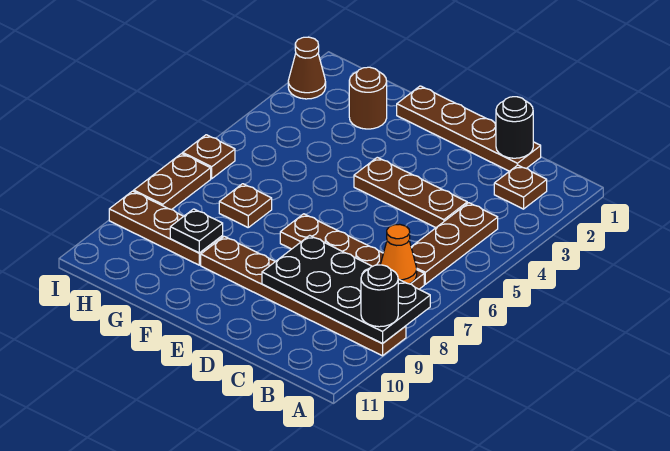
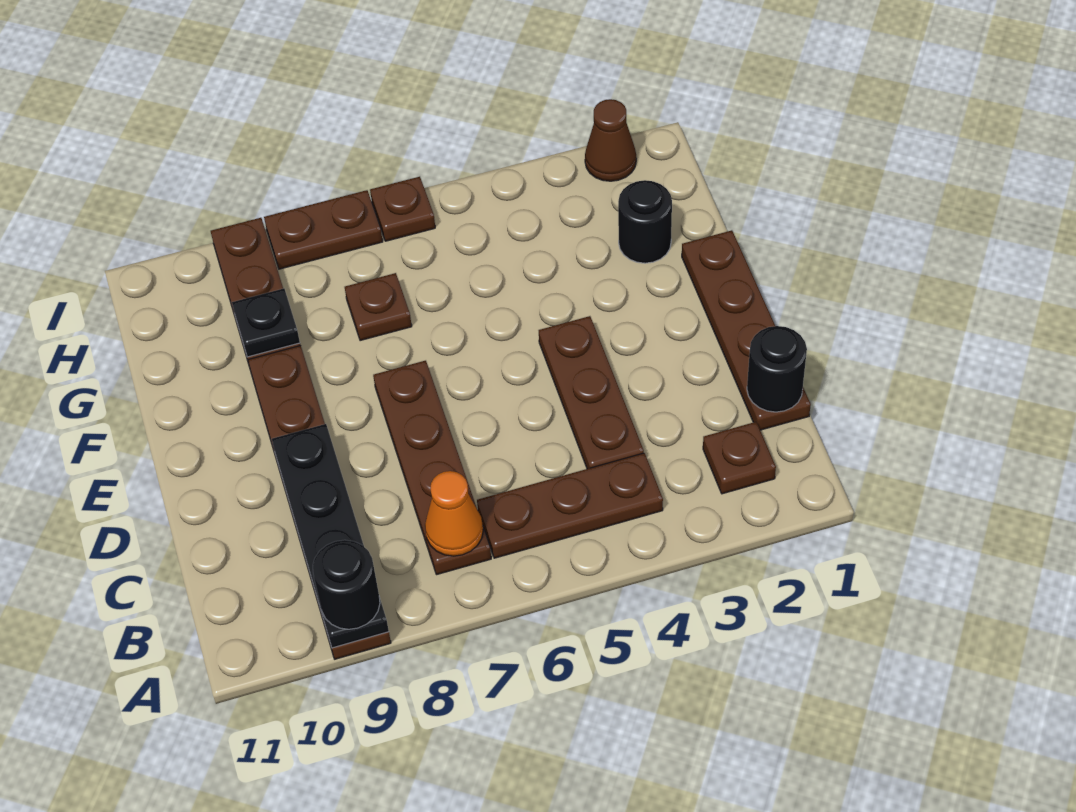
black 2x4 plate [262,235,430,344] -> black 1x4 plate [272,424,389,648]
brown 1x1 round brick [349,67,387,129] -> black 1x1 round brick [618,180,672,263]

